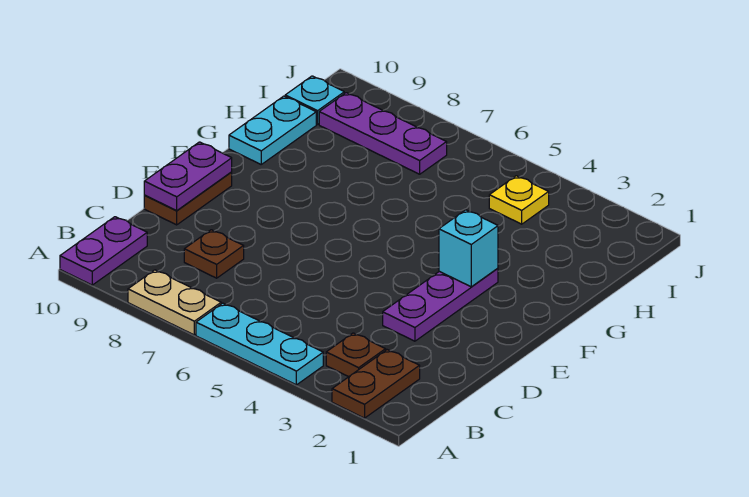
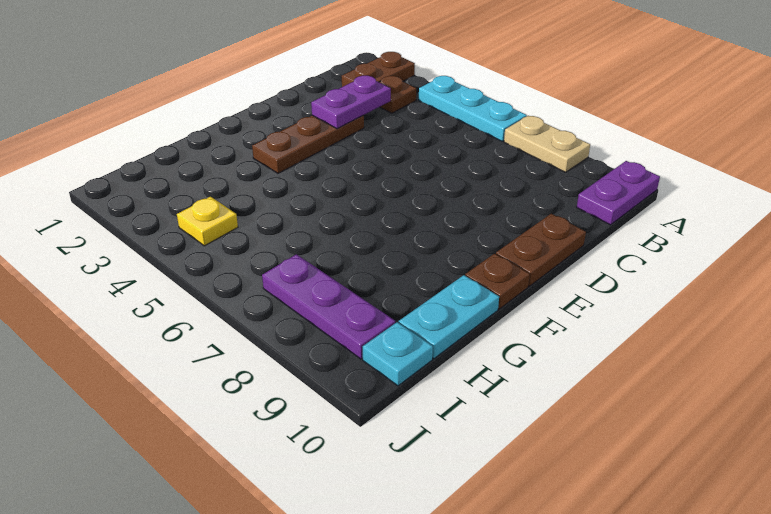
brown 1x1 plate [184,230,244,278] -> brown 1x1 plate moved to [465,254,530,309]
purple 1x3 plate [383,268,498,341] -> brown 1x3 plate [252,115,364,173]
purple 1x2 plate [144,142,232,210] -> purple 1x2 plate moved to [311,76,391,129]
cyan 1x1 brick [439,210,498,287] -> none

